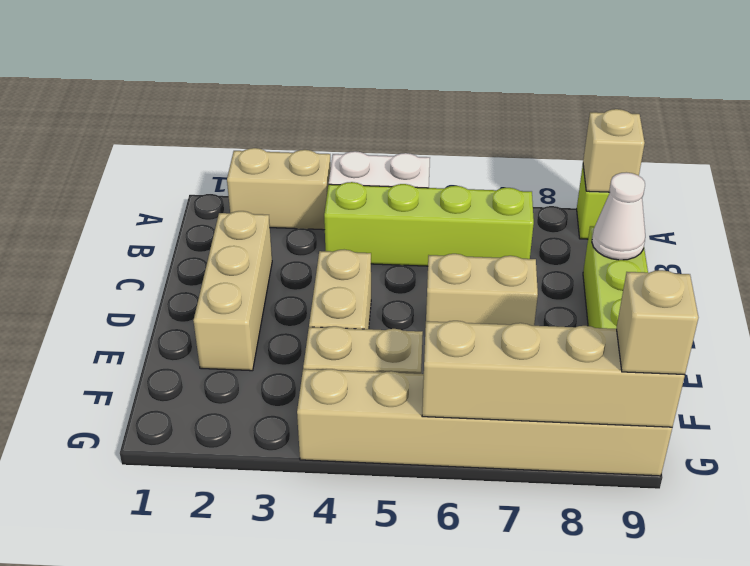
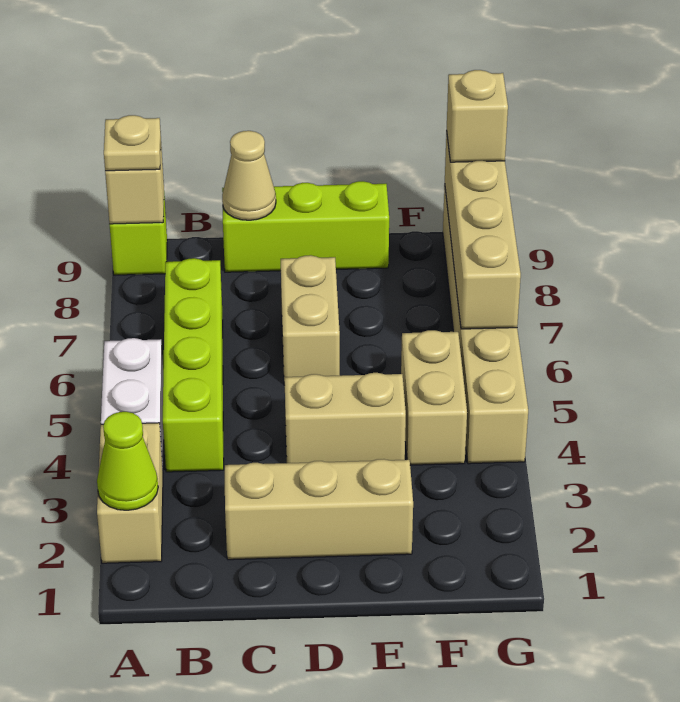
none -> lime 1x1 cone [97,412,158,510]
none -> tan 1x1 plate [104,115,161,171]
white 1x1 cone [592,172,645,260] -> tan 1x1 cone [222,131,276,220]

